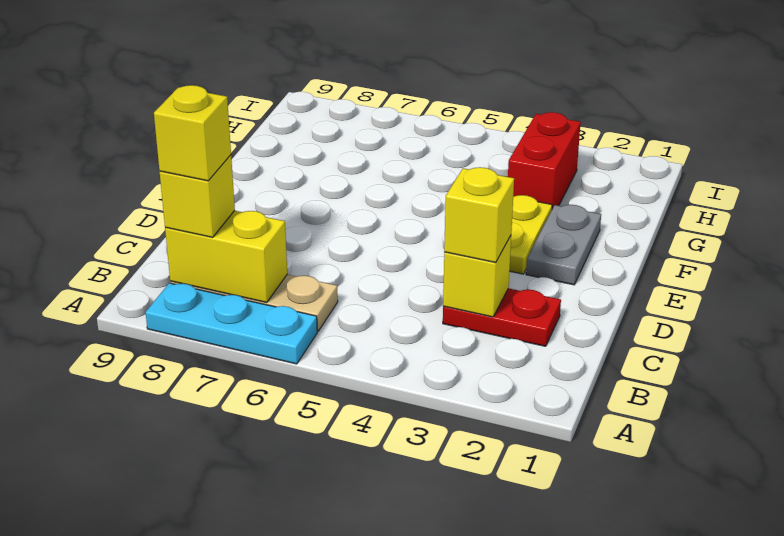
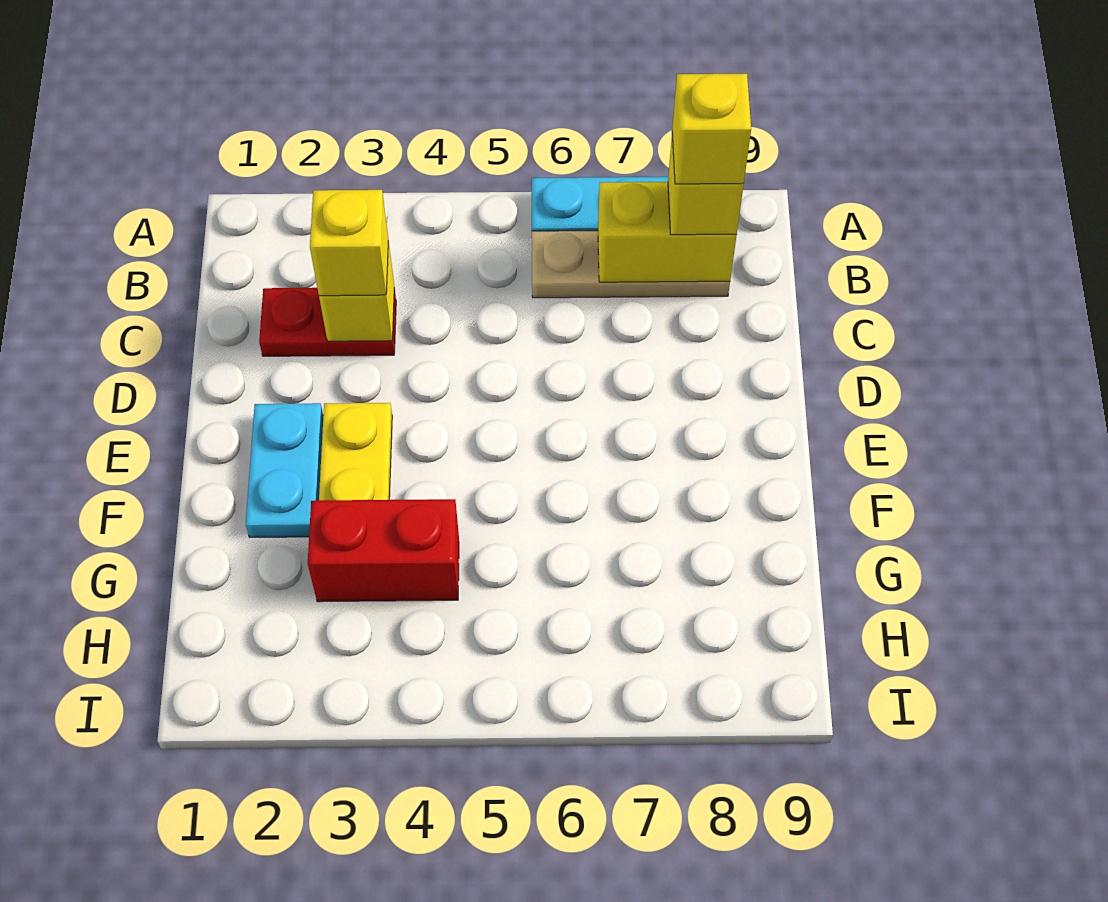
grey 1x2 plate [526,205,601,285] -> cyan 1x2 plate [246,403,323,537]
red 1x2 brick [508,112,581,209] -> red 1x2 brick turned to [308,499,459,602]

